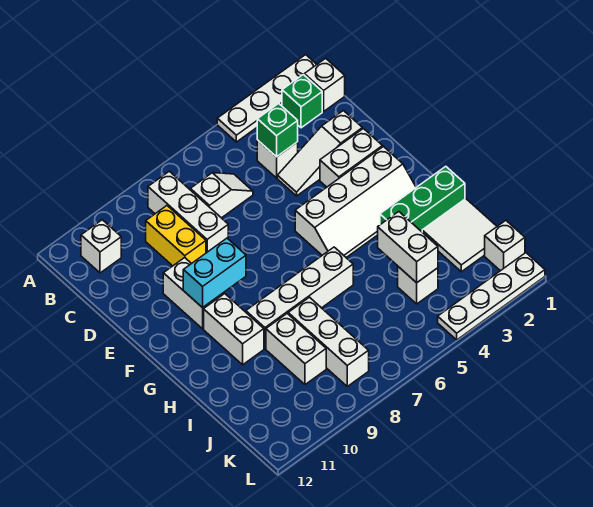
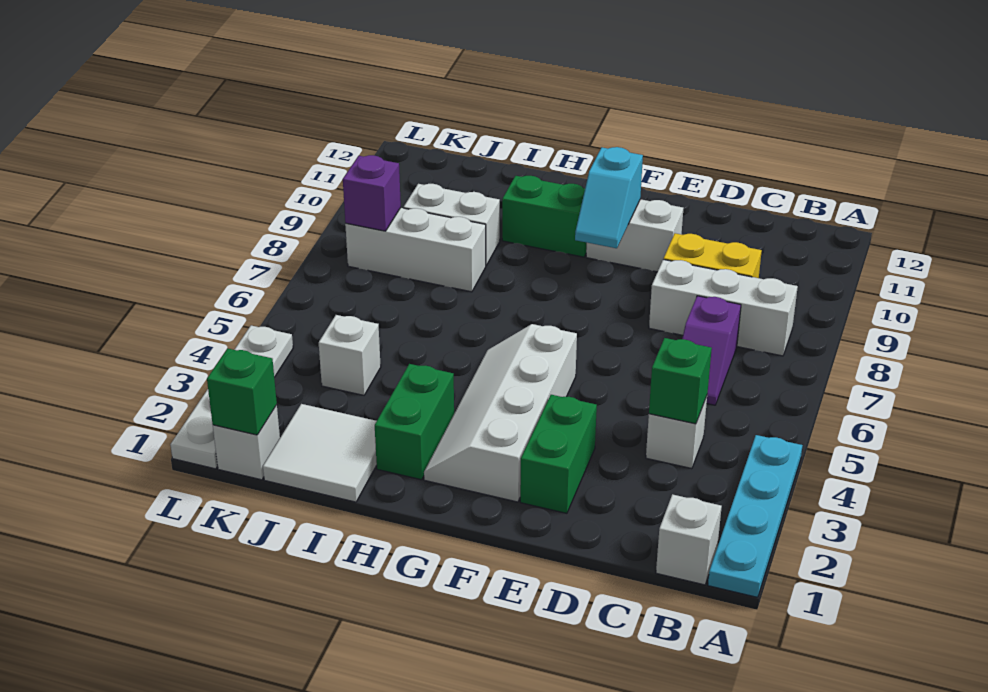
white 1x4 plate [217,55,317,142] -> cyan 1x4 plate [708,435,803,597]
green 1x1 brick [282,75,322,128] -> green 1x1 brick moved to [207,348,277,435]
white 1x1 brick [81,220,121,273] -> none
white 1x2 slope [190,173,253,218] -> purple 1x2 slope [682,296,741,405]
white 1x3 slope [277,111,362,196] -> none
white 1x2 brick [320,129,383,187] -> green 1x2 brick [520,395,597,513]
cyan 1x2 brick [183,238,246,308] -> cyan 1x2 slope [575,147,643,248]
white 1x2 brick [204,294,264,365] -> green 1x2 brick [502,176,587,257]
green 1x3 brick [380,166,465,232] -> green 1x2 brick [375,364,454,480]
white 1x4 brick [246,247,353,349] -> none
white 1x2 brick [378,212,438,283] -> none
none -> purple 1x1 brick [343,155,401,231]

